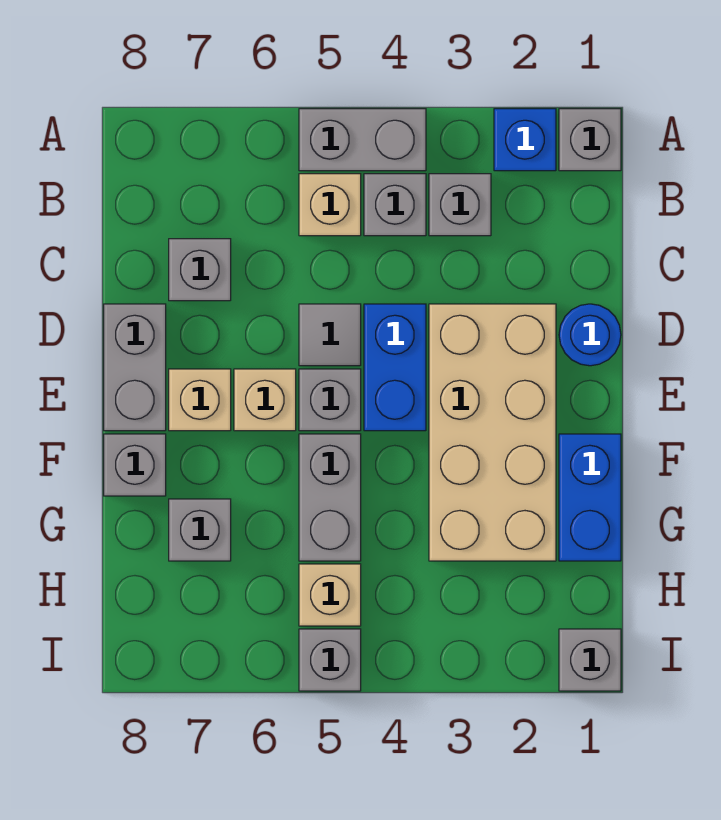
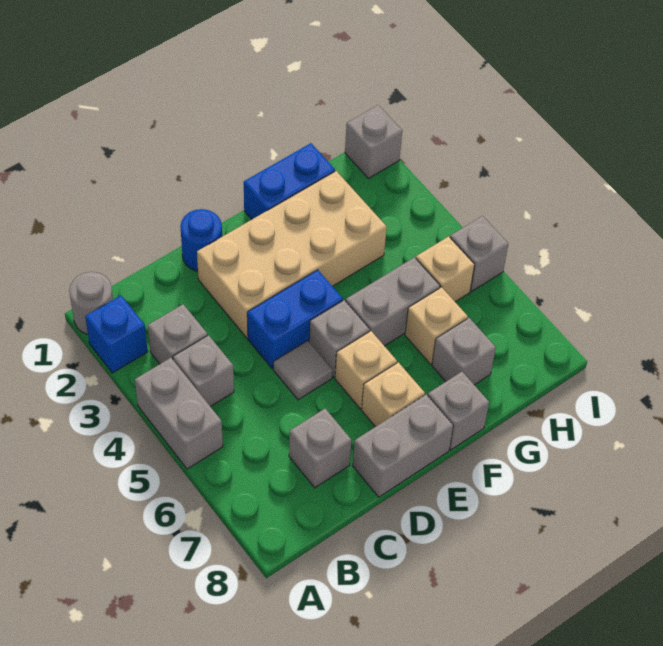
grey 1x1 brick [559,109,621,171] -> grey 1x1 round brick [69,272,113,334]
tan 1x1 brick [299,174,361,236] -> tan 1x1 brick moved to [405,287,468,364]

